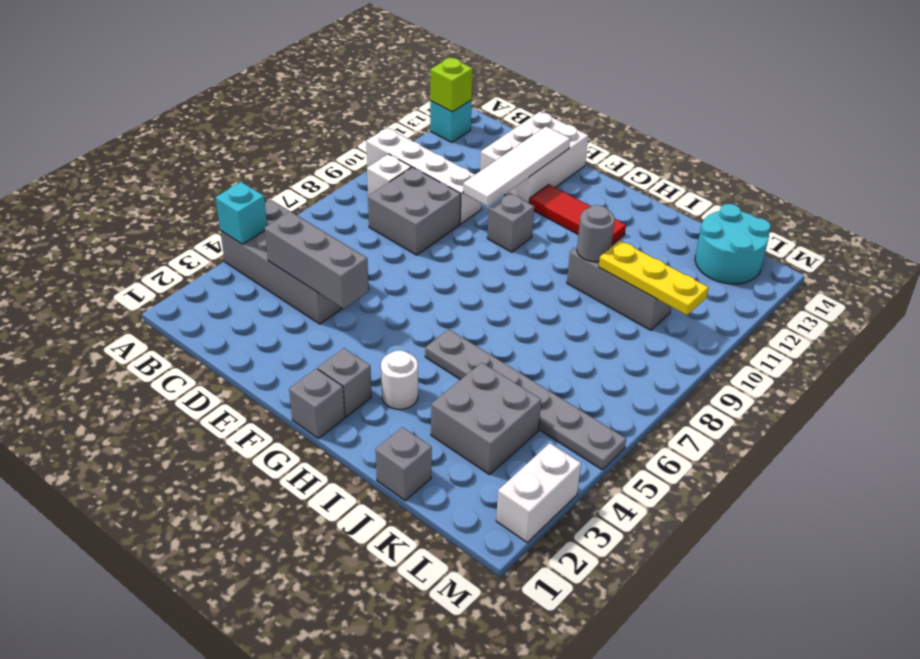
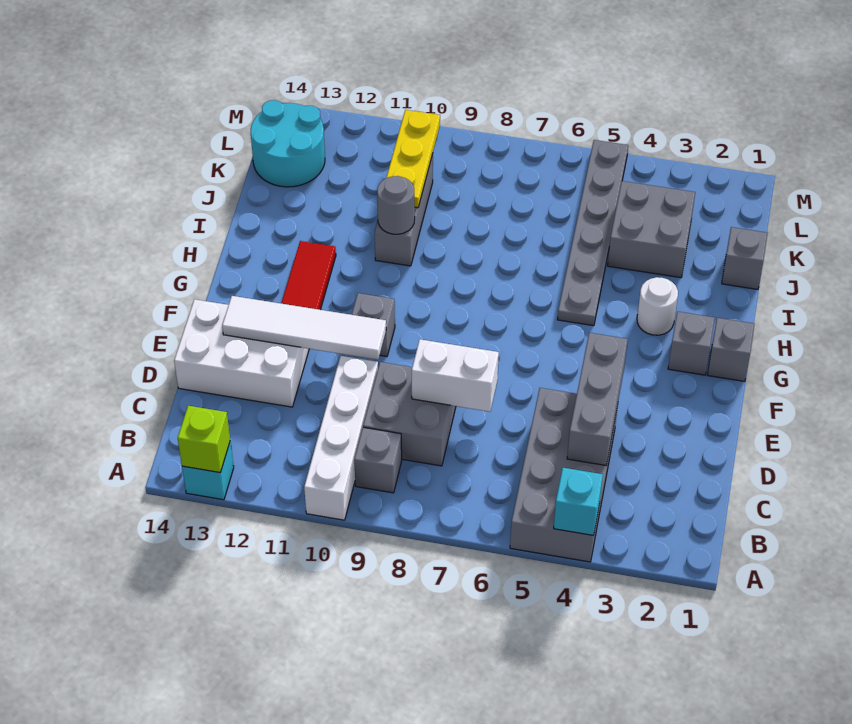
white 1x1 brick [367,154,411,196] -> grey 1x1 brick [354,427,402,493]
white 1x2 brick [496,443,581,542] -> white 1x2 brick moved to [412,339,499,412]

